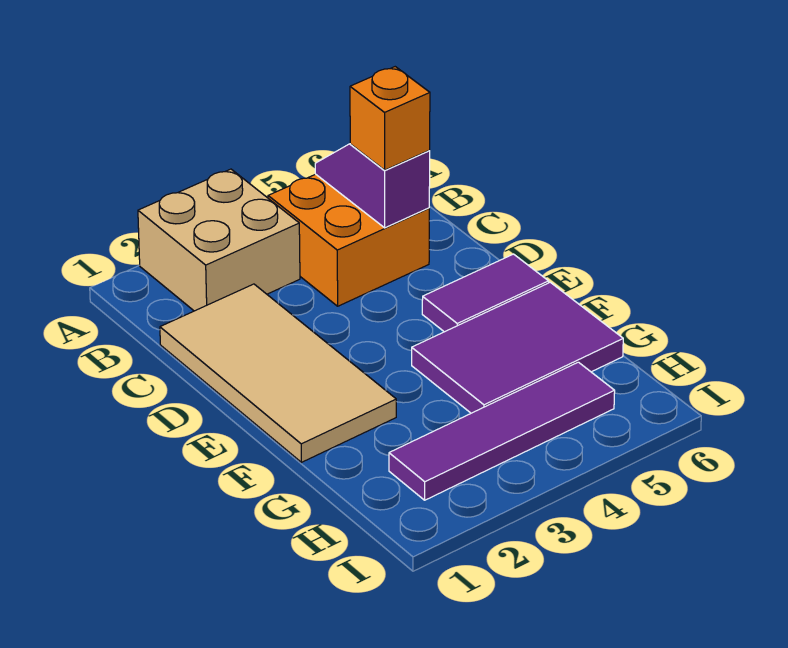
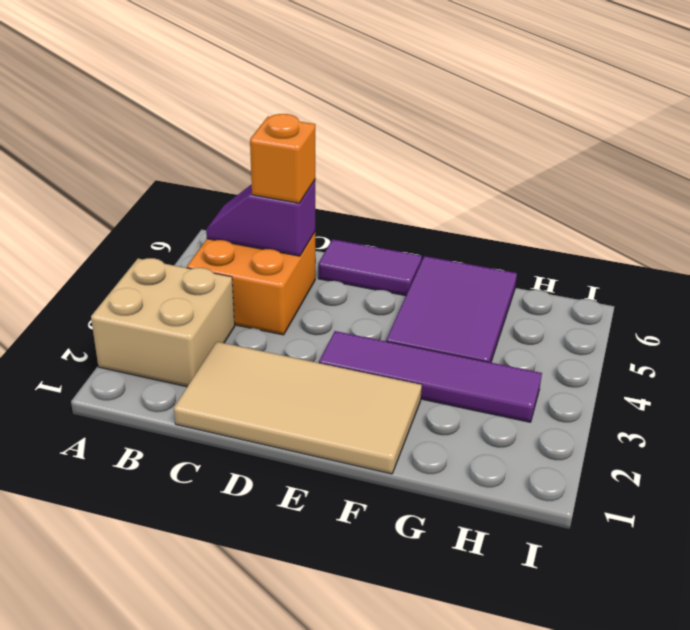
purple 1x2 tile [422,254,549,332] -> purple 1x2 tile turned to [318,239,422,296]
purple 1x4 tile [389,362,615,500] -> purple 1x4 tile turned to [319,331,542,422]

